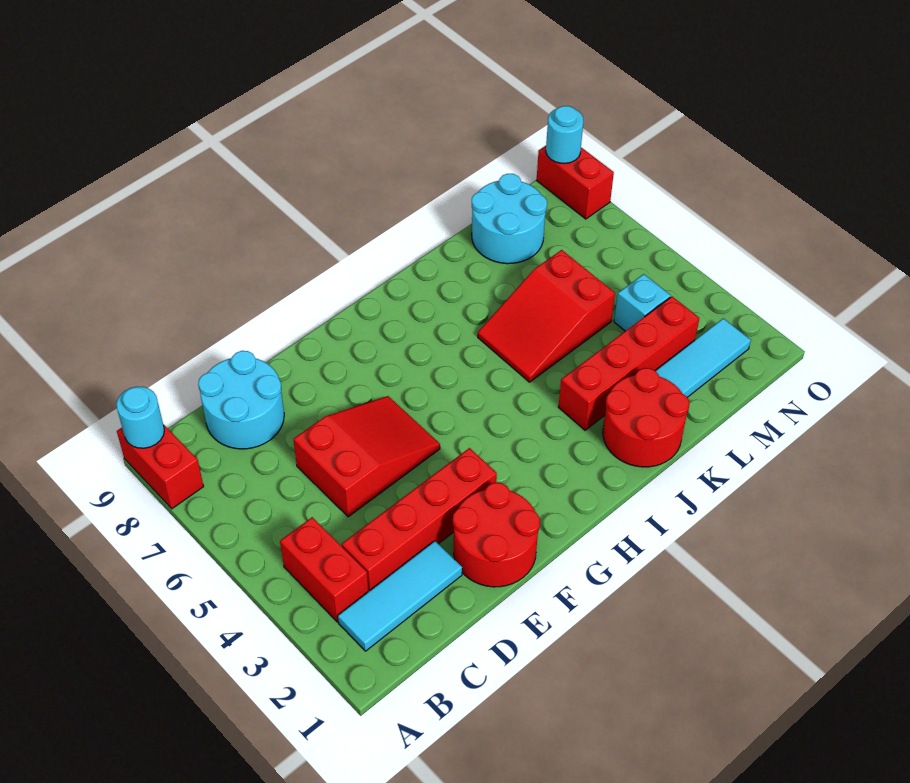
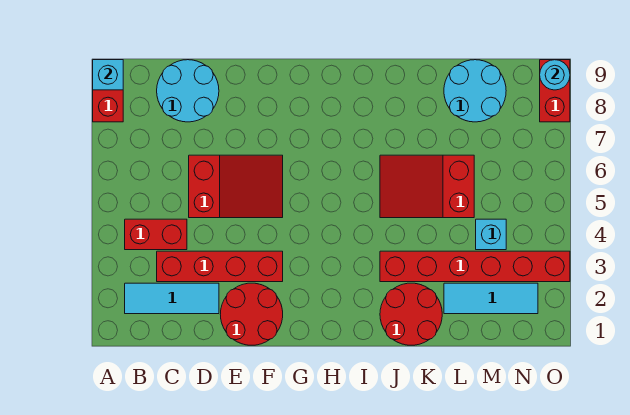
cyan 1x1 round brick [116,387,164,448] -> cyan 1x1 brick [93,60,123,90]
red 1x2 brick [280,517,368,622] -> red 1x2 brick turned to [125,219,187,250]
red 1x4 brick [558,297,699,430] -> red 1x6 brick [380,251,570,282]

